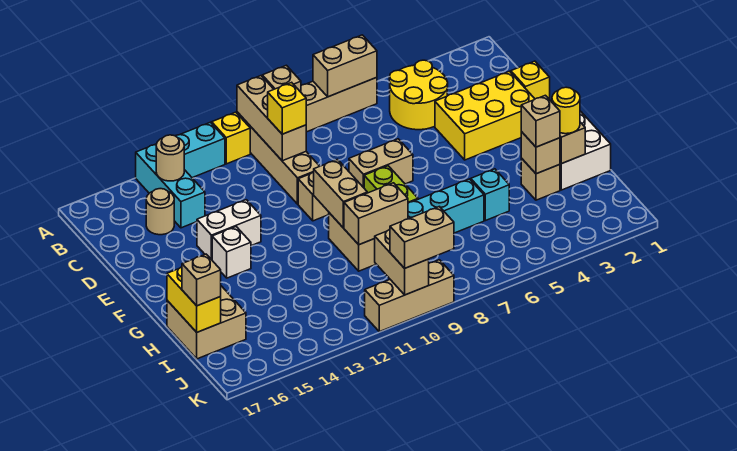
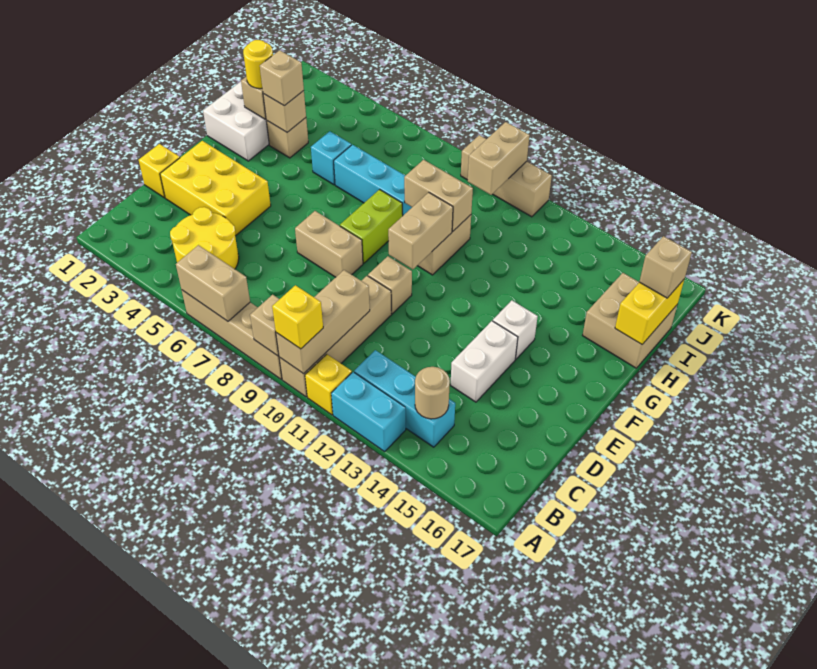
cyan 1x3 brick [136,144,205,228] -> cyan 1x3 brick turned to [354,350,455,447]
yellow 1x1 brick [268,82,306,134] -> yellow 1x1 brick moved to [272,285,323,349]
tan 1x1 round brick [146,189,174,235] -> none
white 1x2 brick [197,200,261,260] -> white 1x2 brick turned to [450,321,518,402]
tan 1x2 brick [390,207,454,268] -> none

